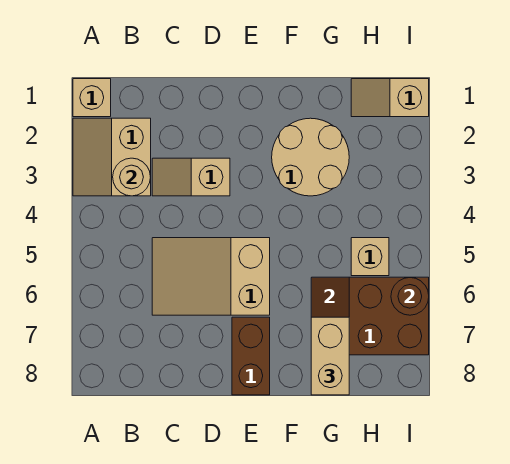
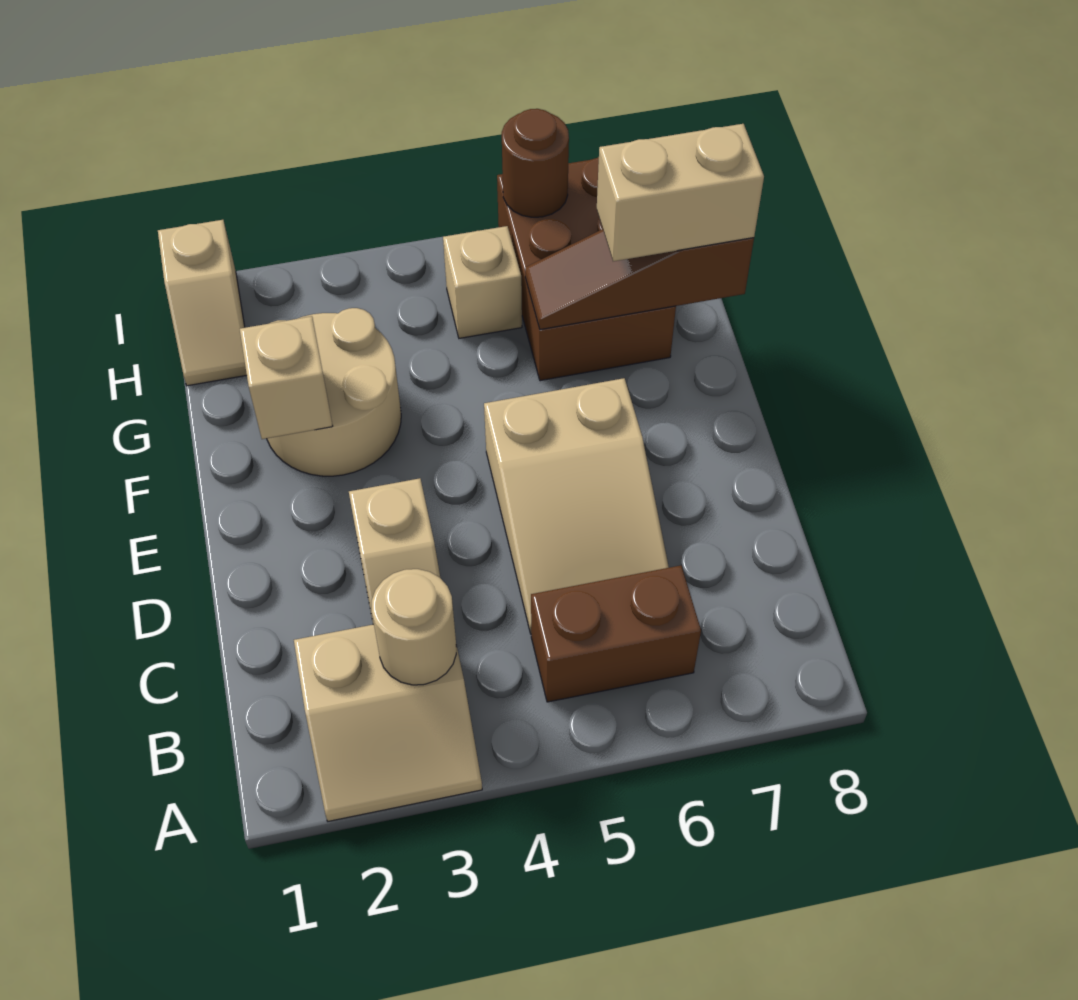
tan 1x1 brick [73,79,111,117] -> tan 1x1 brick moved to [240,316,333,439]
brown 1x2 brick [232,317,270,395] -> brown 1x2 brick moved to [531,565,701,702]

